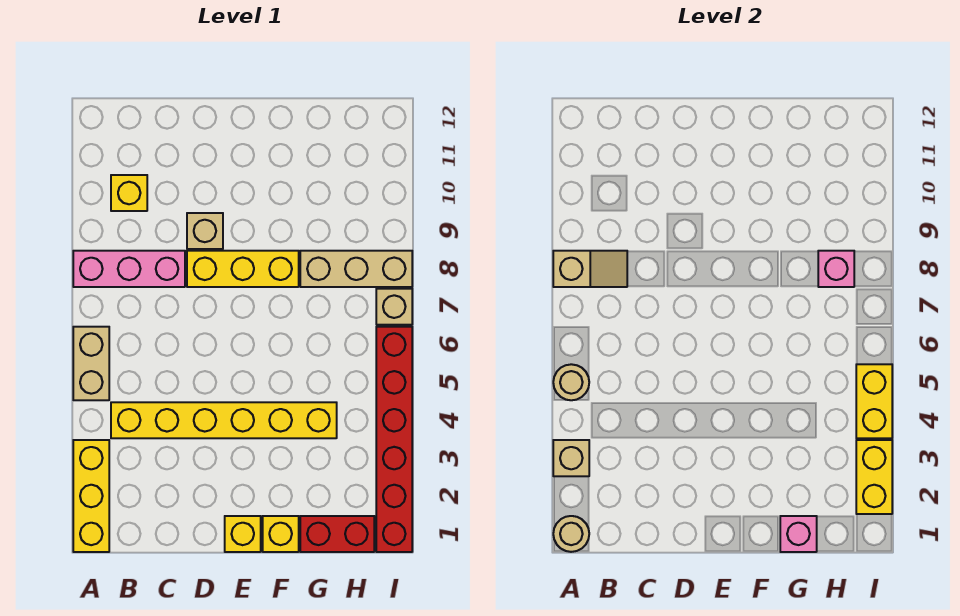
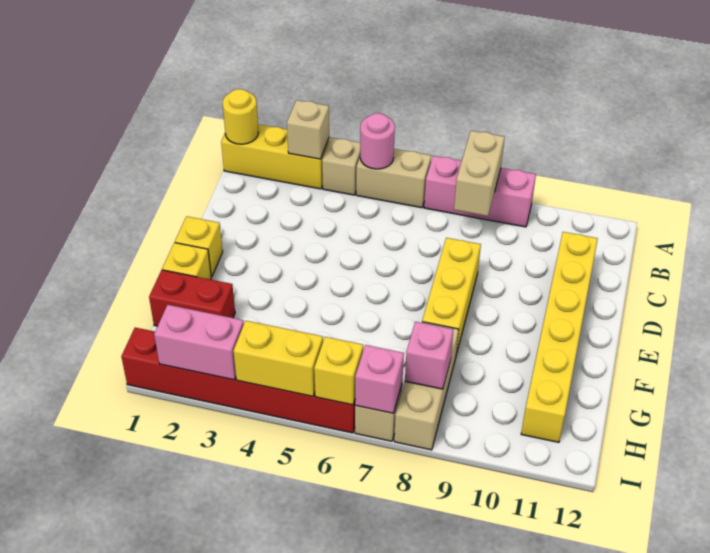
tan 1x1 round brick [553,516,589,552] -> yellow 1x1 round brick [223,89,258,144]
tan 1x1 round brick [553,364,589,400] -> pink 1x1 round brick [360,113,395,169]
pink 1x3 brick [73,251,185,287] -> pink 1x3 brick turned to [424,156,536,227]
tan 1x2 slope [553,251,627,287] -> tan 1x2 brick [454,131,505,216]
yellow 1x6 brick [111,402,337,438] -> yellow 1x6 brick moved to [521,232,598,442]
yellow 1x1 brick [111,175,147,211] -> yellow 1x1 brick moved to [314,337,363,405]
tan 1x1 brick [187,213,223,249] -> tan 1x1 brick moved to [322,137,360,195]
red 1x2 brick [300,516,374,552] -> red 1x2 brick turned to [149,270,235,326]
pink 1x1 brick [780,516,817,552] -> pink 1x1 brick moved to [355,345,404,413]
yellow 1x2 brick [856,440,892,514] -> pink 1x2 brick [154,305,244,380]

